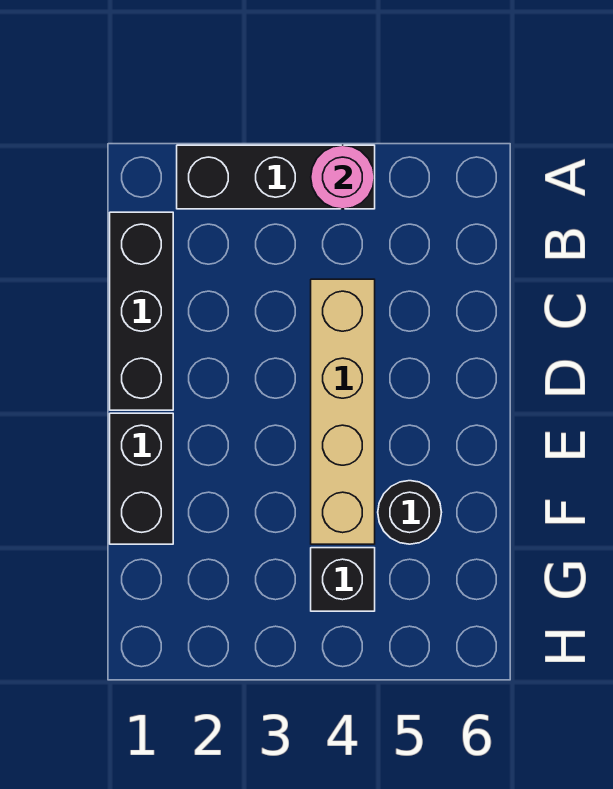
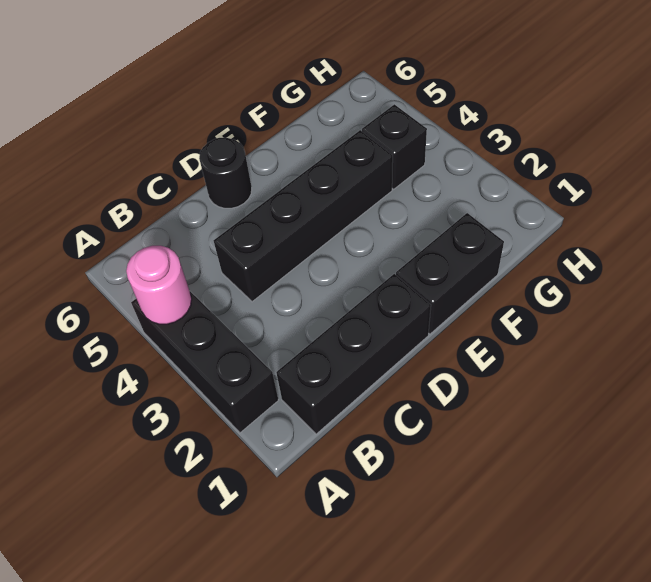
tan 1x4 brick [311,279,375,544] -> black 1x4 brick [213,130,393,302]
black 1x1 round brick [378,481,442,544] -> black 1x1 round brick moved to [199,138,252,208]

